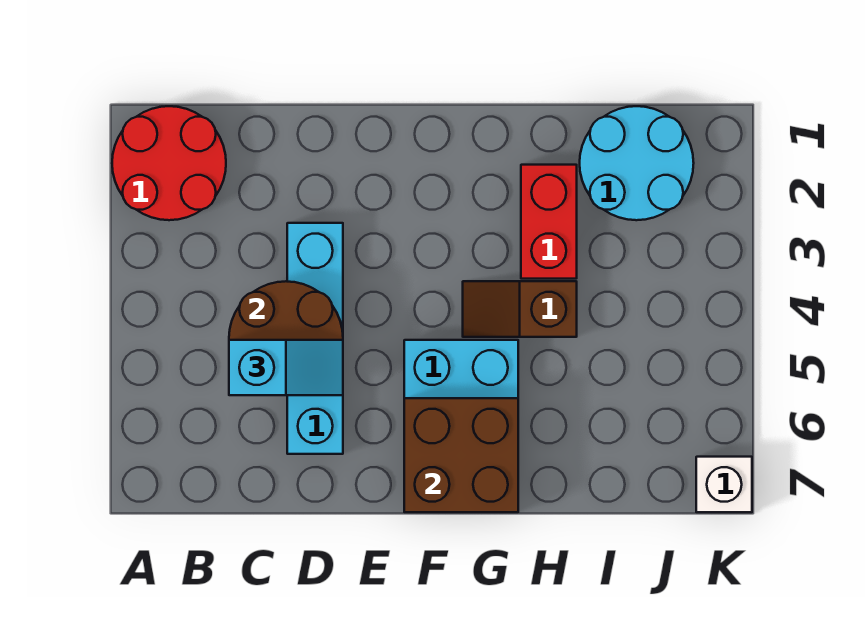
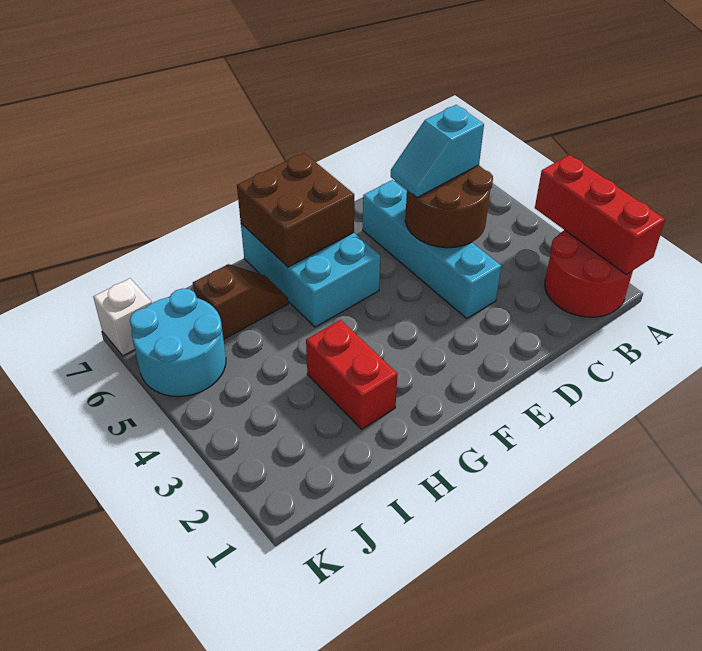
none -> red 1x3 brick [535,155,665,275]
brown 1x2 slope [463,281,577,337] -> brown 1x2 slope moved to [193,264,288,340]
cyan 2x2 round brick [580,106,694,220] -> cyan 2x2 round brick moved to [130,288,226,397]

